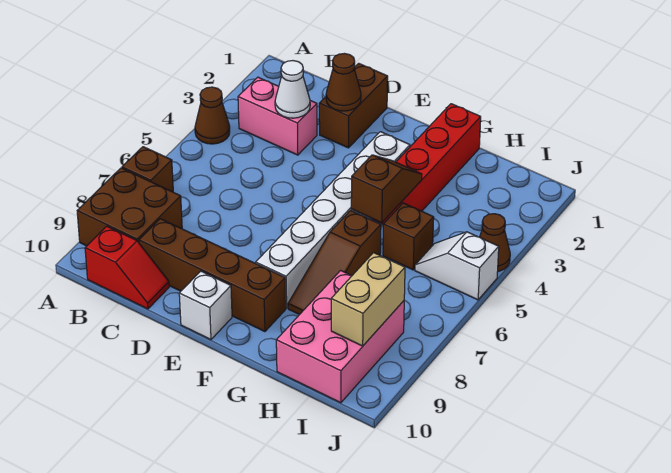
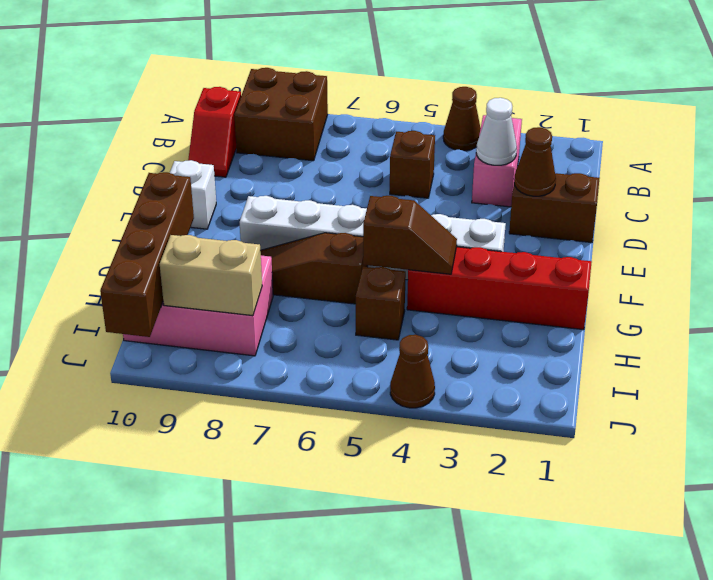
brown 1x1 brick [122,147,173,192] -> brown 1x1 brick moved to [390,131,435,198]
brown 1x4 brick [139,219,286,332] -> brown 1x4 brick moved to [100,172,194,337]
white 1x2 slope [415,232,499,300] -> none

